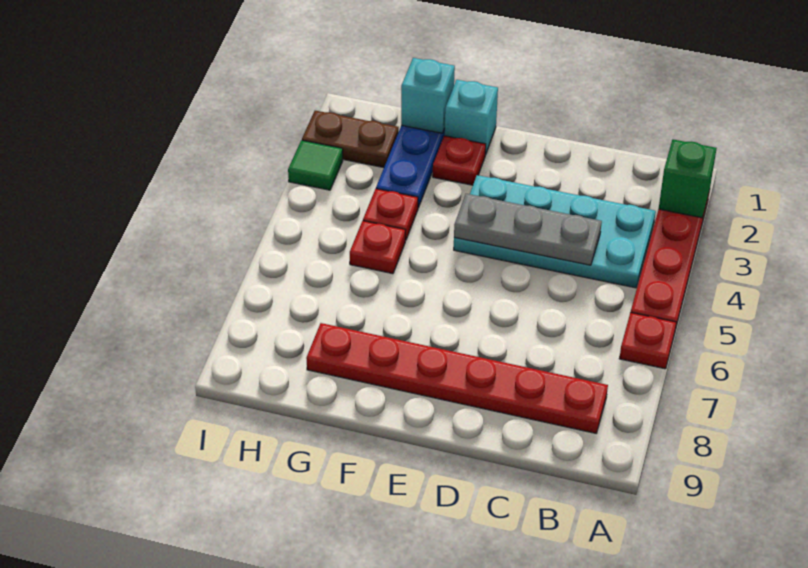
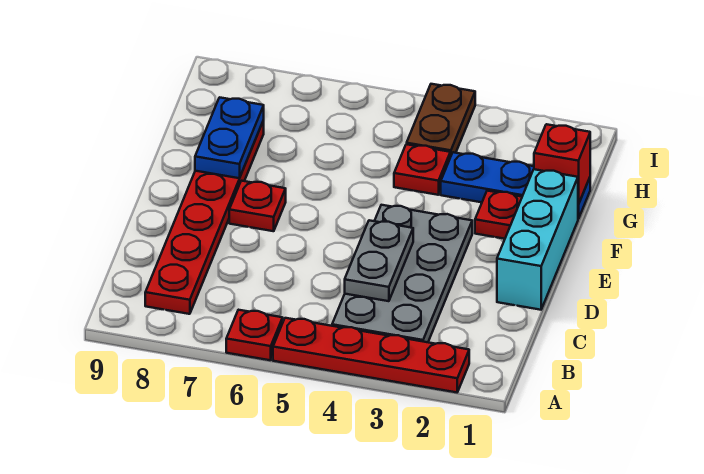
green 1x1 brick [659,139,717,218] -> none
cyan 2x4 plate [454,175,656,288] -> grey 2x4 plate [332,205,472,342]
grey 1x3 plate [454,194,602,265] -> grey 1x2 plate [345,220,413,301]
cyan 1x1 brick [445,80,498,155] -> cyan 1x3 brick [497,169,578,310]
none -> blue 1x2 plate [195,97,264,178]
cyan 1x1 brick [401,58,455,133] -> red 1x1 brick [534,124,590,204]
red 1x1 plate [350,221,405,274] -> red 1x1 plate moved to [229,181,286,231]
brown 1x2 plate [302,111,399,168] -> brown 1x2 plate moved to [407,84,475,157]
green 1x1 tile [288,140,343,190] -> none

